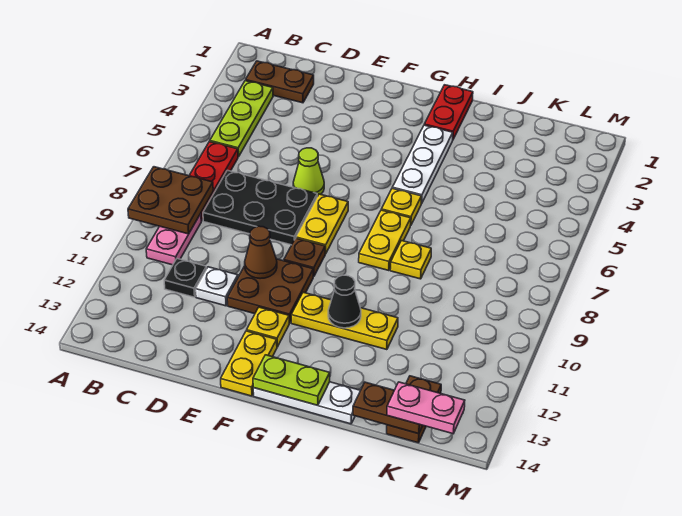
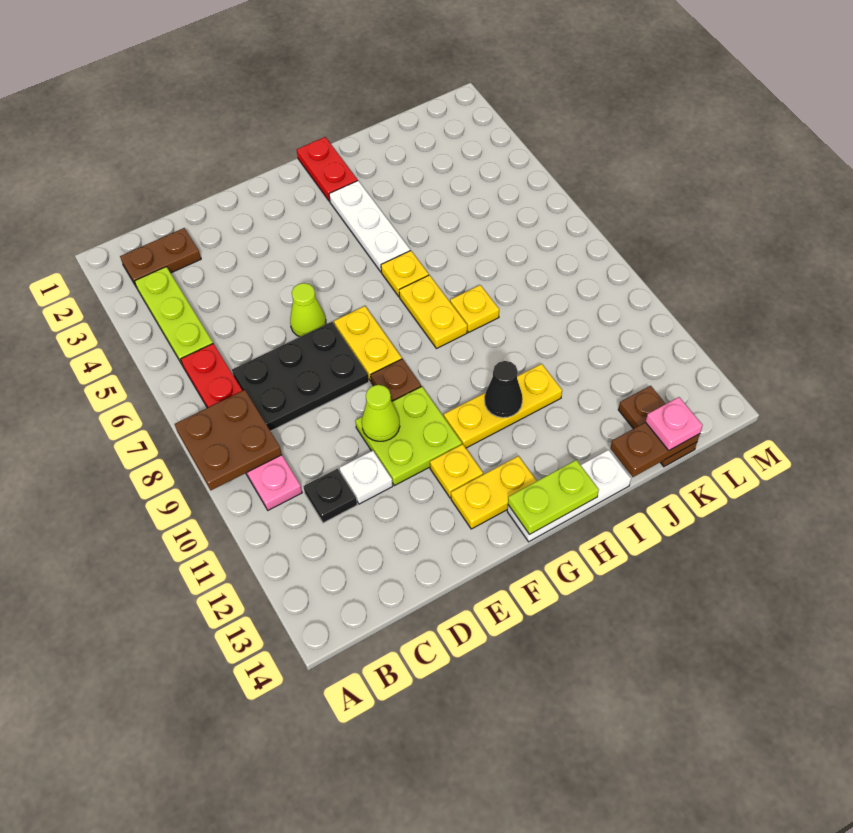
brown 2x2 plate [227,259,313,323] -> lime 2x2 plate [355,386,462,486]
brown 1x1 cone [245,226,277,279] -> lime 1x1 cone [362,385,400,441]
yellow 1x2 plate [221,331,277,396] -> yellow 1x2 plate turned to [451,456,537,529]
pink 1x2 plate [387,382,465,434] -> pink 1x1 plate [646,397,703,450]

